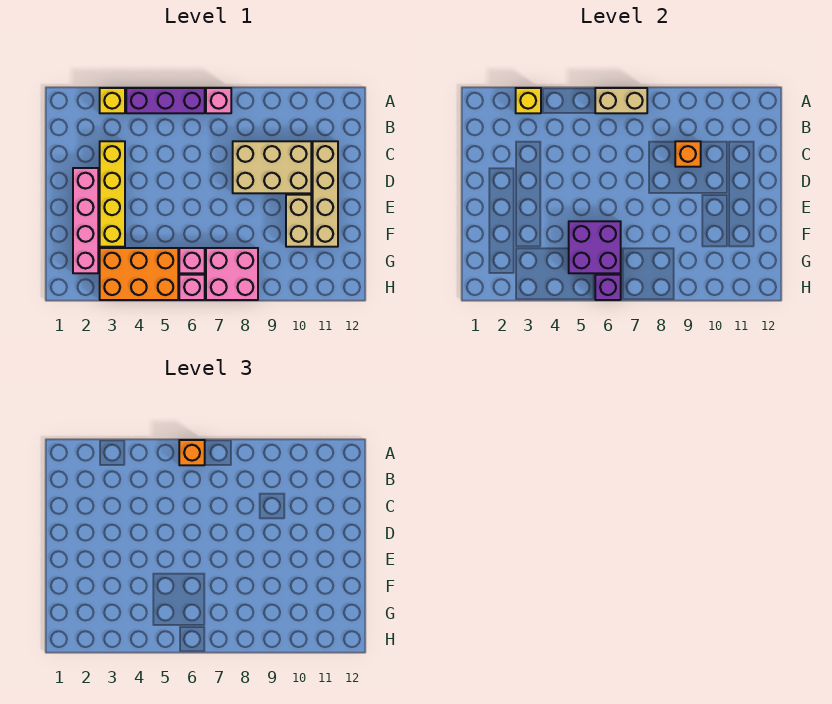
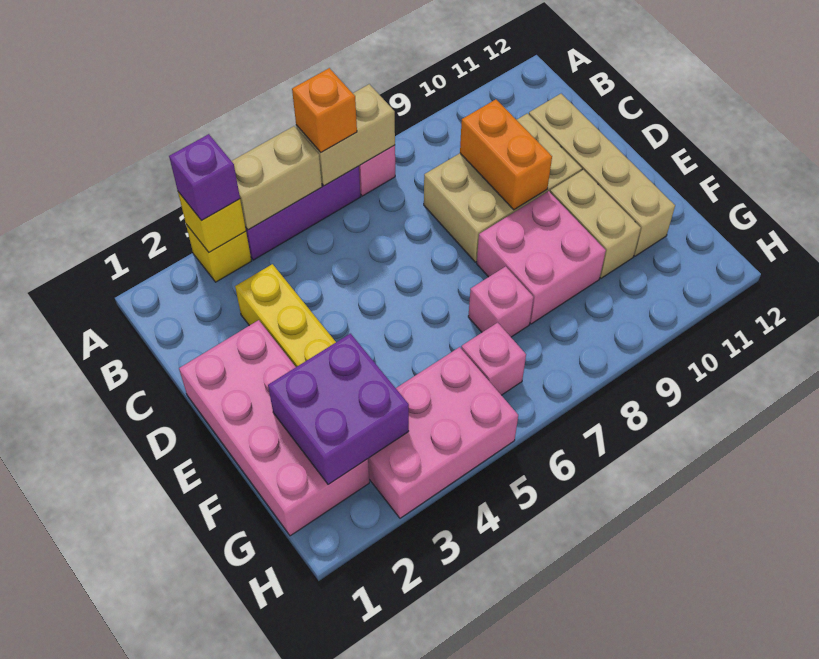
none -> tan 1x2 brick [232,126,322,230]
orange 1x1 brick [675,141,701,167] -> orange 1x2 brick [460,99,552,210]
pink 1x4 brick [73,168,98,273] -> pink 2x4 brick [179,320,369,536]
purple 2x2 brick [569,221,621,273] -> purple 2x2 brick moved to [268,334,409,485]
orange 2x3 brick [100,248,178,300] -> pink 2x3 brick [368,347,518,518]
pink 2x2 brick [206,248,258,300] -> pink 2x2 brick moved to [477,191,606,324]
pink 1x1 brick [179,275,205,300] -> pink 1x1 brick moved to [468,266,534,337]
purple 1x1 brick [595,275,621,300] -> purple 1x1 brick moved to [169,134,240,221]

